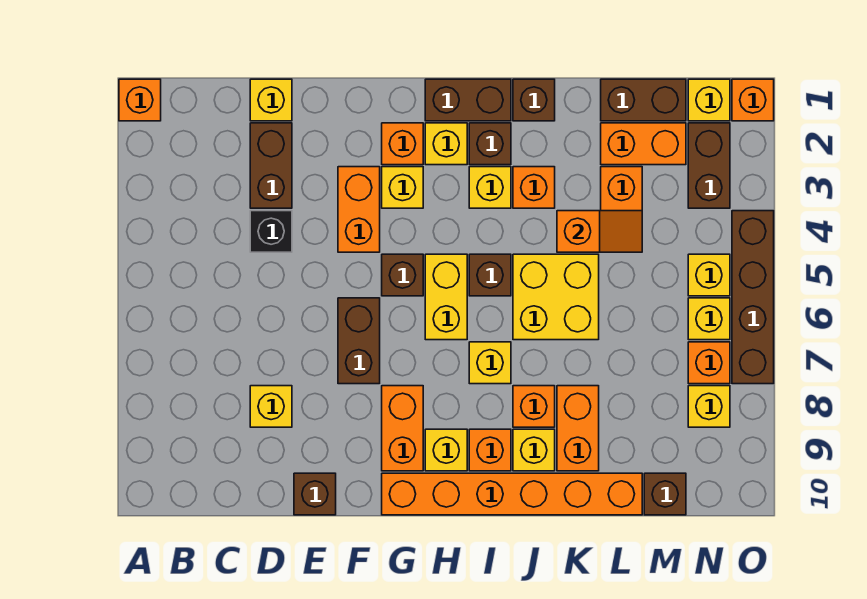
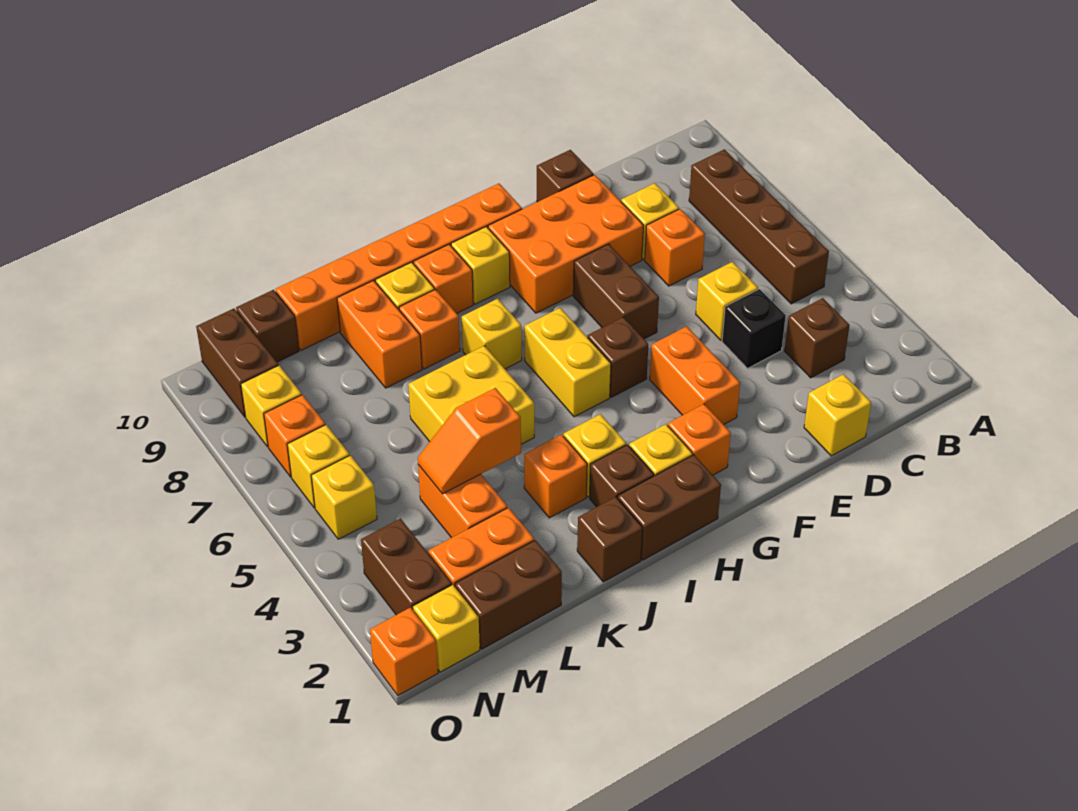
orange 1x1 brick [119,79,161,121] -> orange 1x1 brick moved to [645,209,705,286]
brown 1x2 brick [250,123,292,208] -> brown 1x2 brick moved to [196,309,278,417]
yellow 1x1 brick [382,167,423,208] -> yellow 1x1 brick moved to [696,262,758,340]
orange 1x2 brick [382,386,423,471] -> orange 2x3 brick [488,175,643,313]
brown 1x1 brick [469,254,511,296] -> brown 1x1 brick moved to [785,298,850,378]
brown 1x4 brick [732,211,774,384] -> brown 1x4 brick moved to [689,150,829,304]

